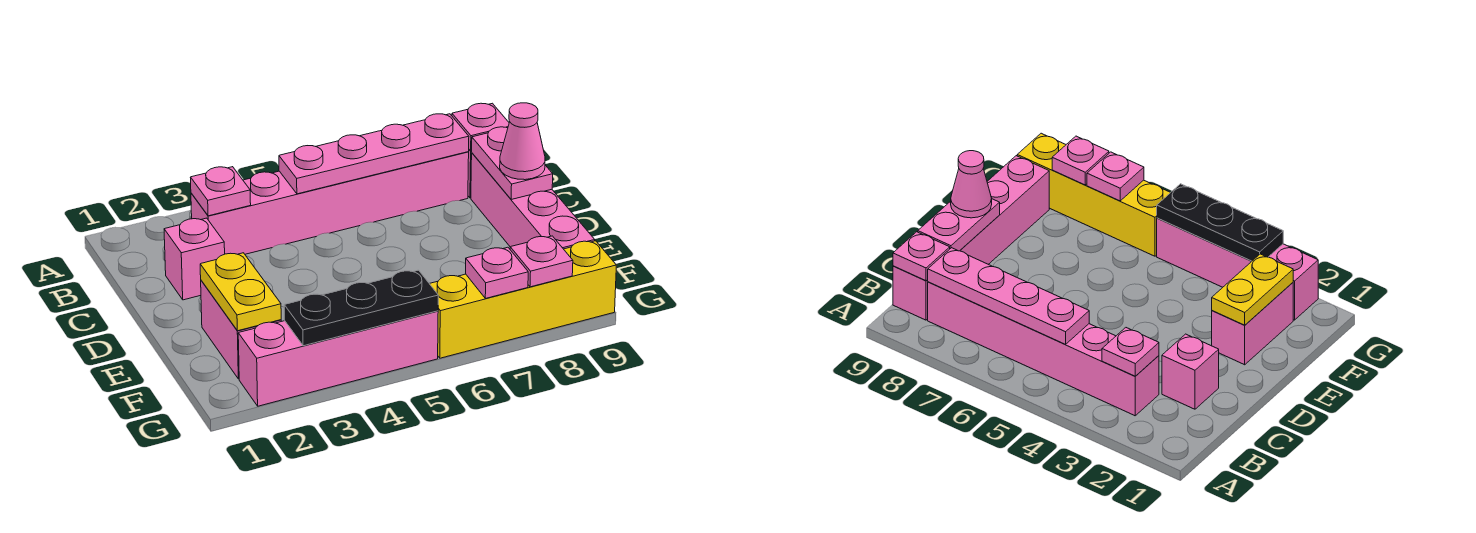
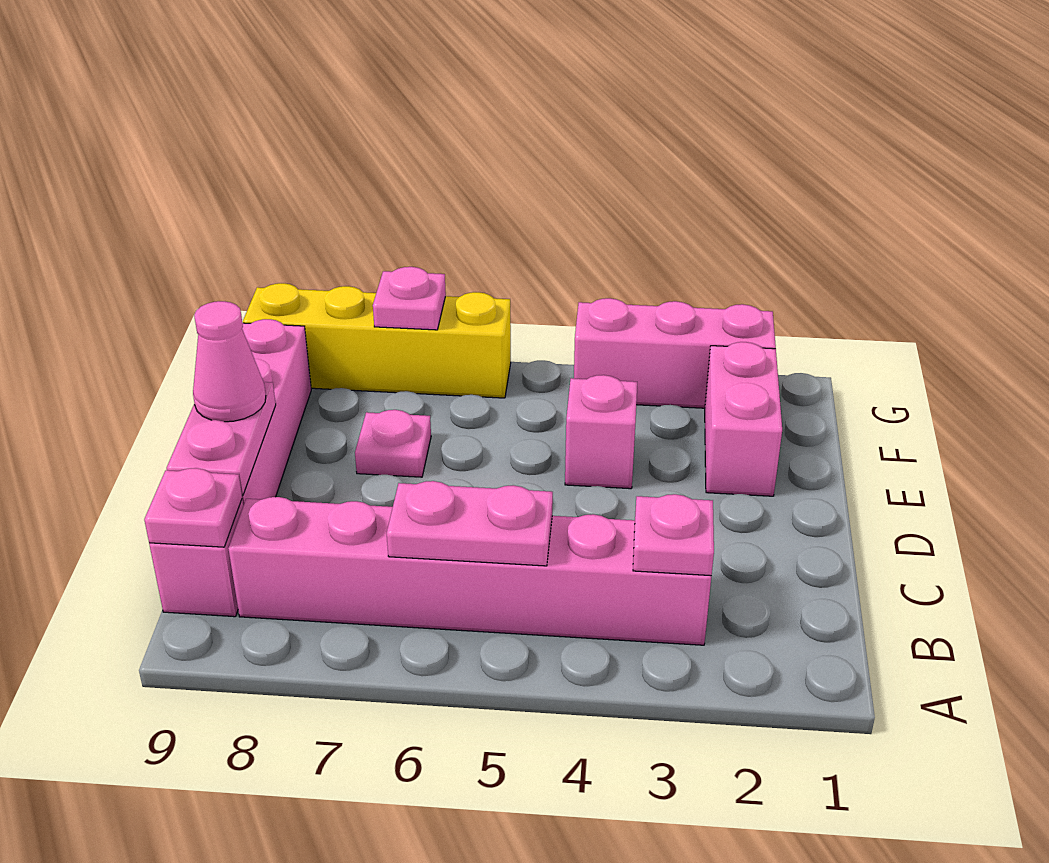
pink 1x4 plate [279,114,469,194] -> pink 1x2 plate [387,481,553,566]
pink 1x1 brick [164,218,225,300] -> pink 1x1 brick moved to [565,375,637,489]
yellow 1x2 plate [200,253,281,331] -> none
pink 1x4 brick [238,311,438,406] -> pink 1x3 brick [574,298,776,408]
black 1x3 plate [284,270,438,346] -> none
pink 1x1 plate [510,236,573,287] -> pink 1x1 plate moved to [355,410,431,477]

